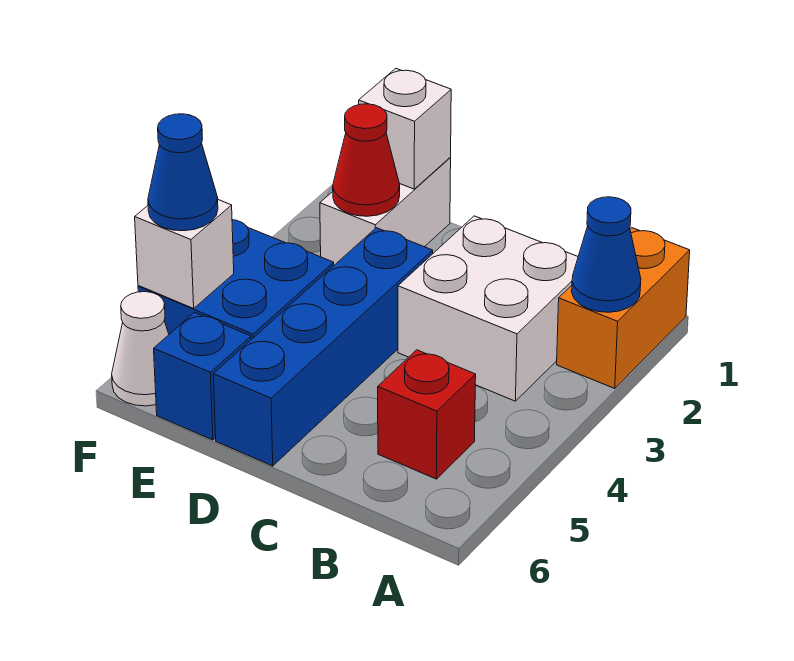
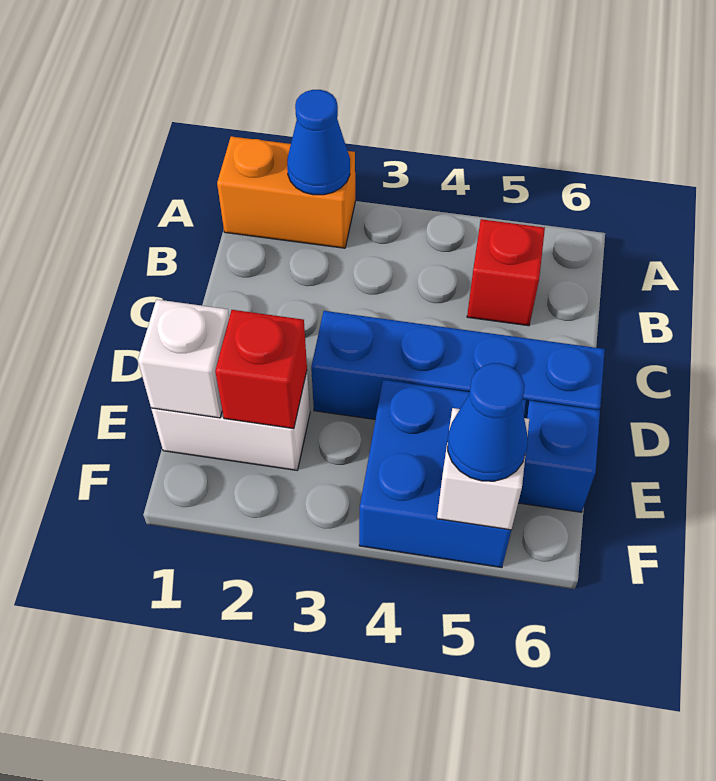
white 2x2 brick [398,216,578,401] -> none
red 1x1 cone [333,104,400,216] -> red 1x1 brick [215,310,307,429]
white 1x1 cone [112,292,169,406] -> none

